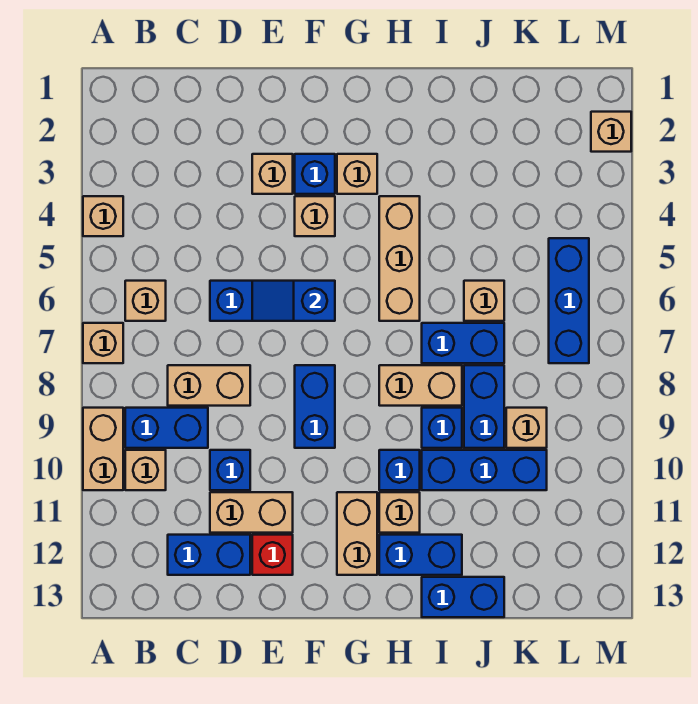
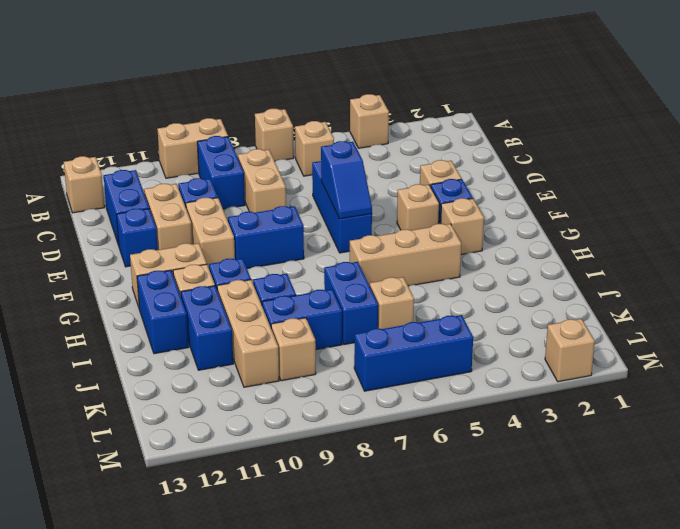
tan 1x1 brick [125,450,166,490] -> tan 1x1 brick moved to [64,156,104,213]
blue 1x2 slope [252,281,335,321] -> blue 1x2 slope turned to [321,141,372,219]
red 1x1 brick [252,535,293,575] -> blue 1x1 brick [116,209,158,267]
tan 1x2 brick [379,365,462,406] -> tan 1x2 brick moved to [186,198,235,268]
blue 1x3 brick [422,450,547,490] -> tan 1x3 brick [217,280,279,387]
blue 1x2 brick [422,577,504,617] -> blue 1x2 brick moved to [181,286,233,370]

